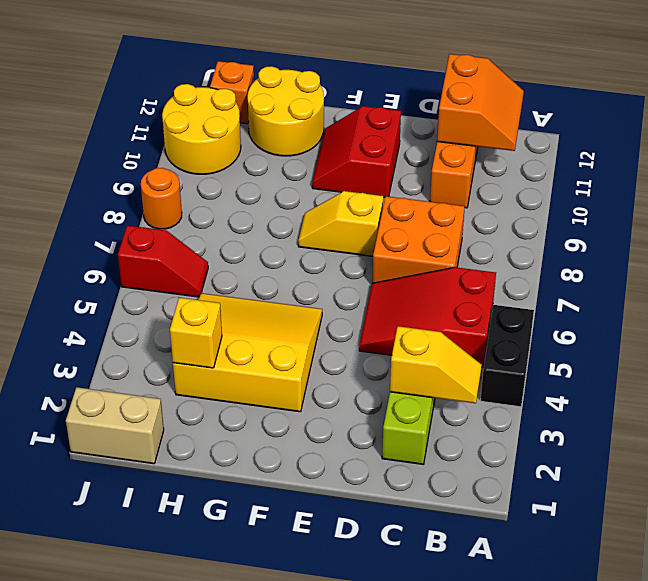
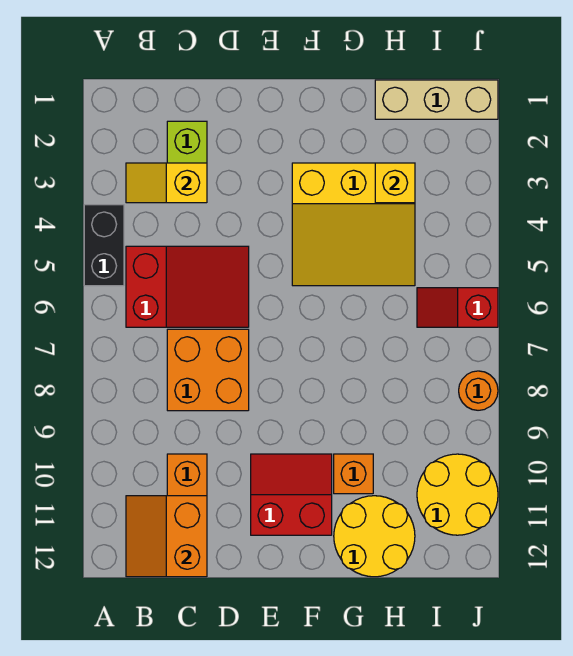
yellow 1x2 slope [298,191,383,256] -> none
red 2x2 slope [312,106,401,198] -> red 2x2 slope turned to [251,454,332,535]
tan 1x2 brick [66,387,164,464] -> tan 1x3 brick [375,80,498,119]
orange 1x1 brick [210,61,254,124] -> orange 1x1 brick moved to [334,454,373,494]

